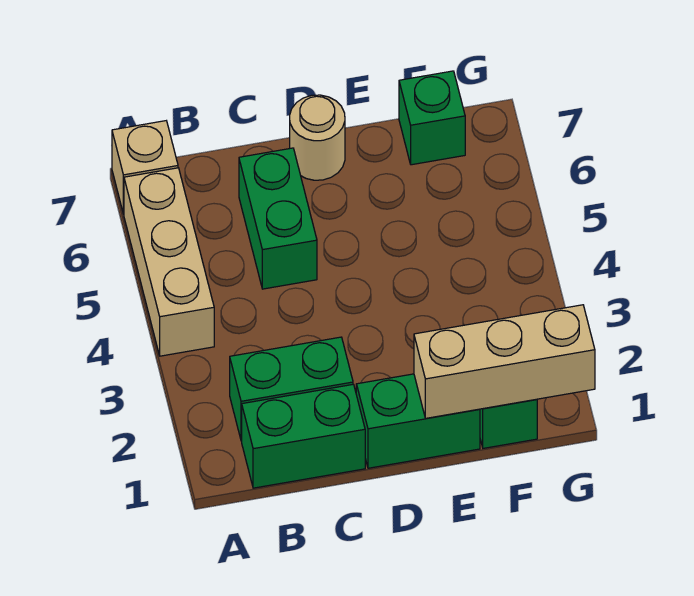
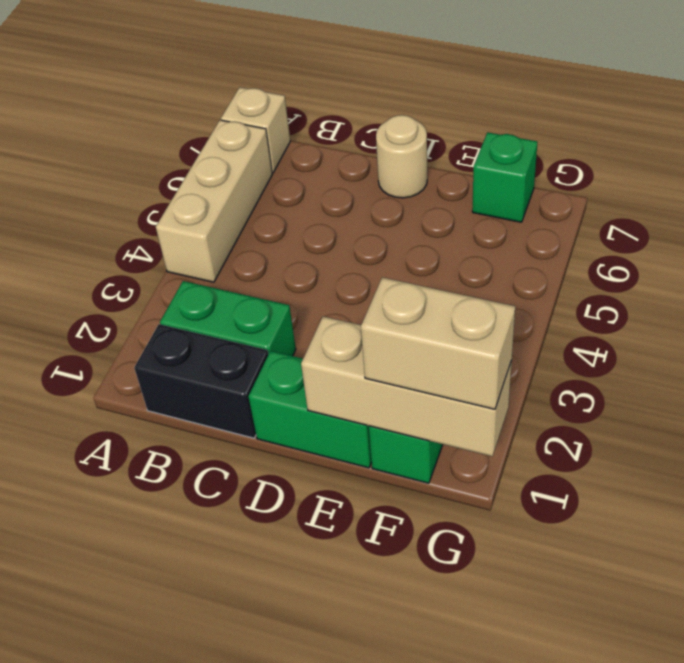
green 1x2 brick [242,384,365,488] -> black 1x2 brick [134,324,268,438]
green 1x2 brick [239,148,317,289] -> none
none -> tan 1x2 brick [361,277,515,409]

